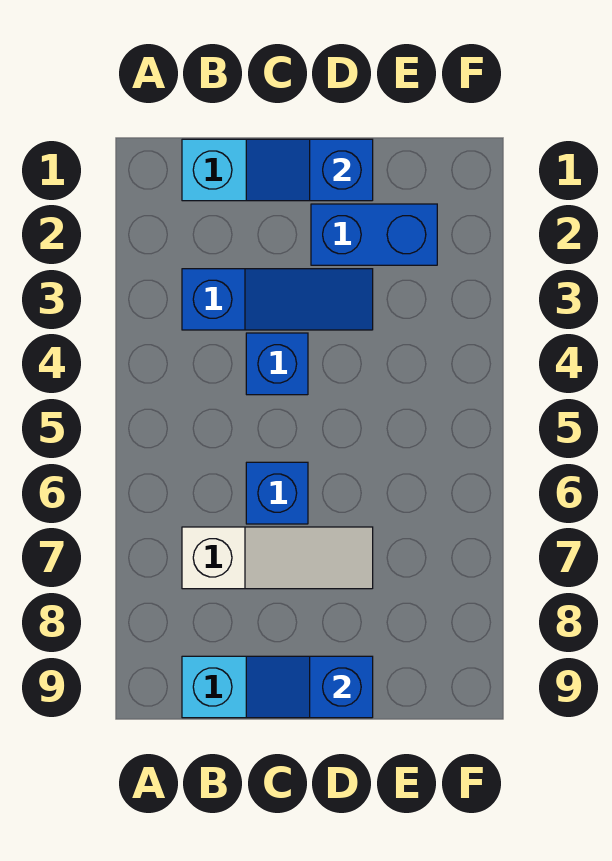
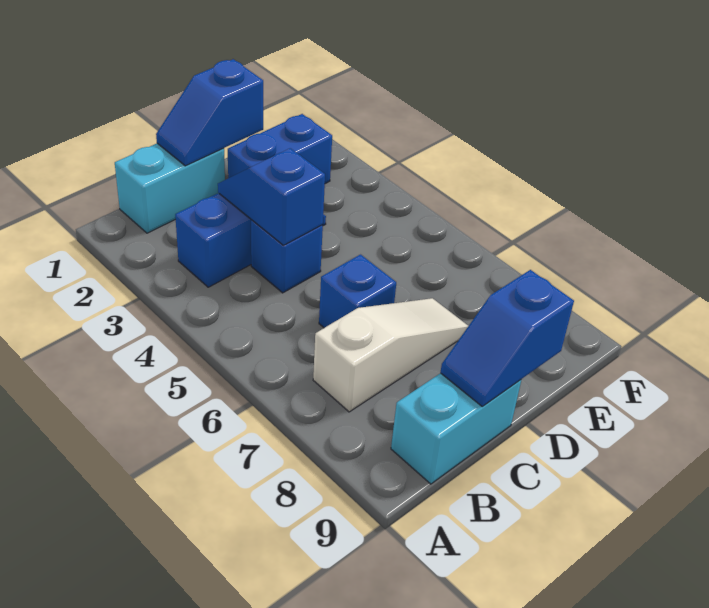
none -> blue 1x2 slope [218,148,325,245]

